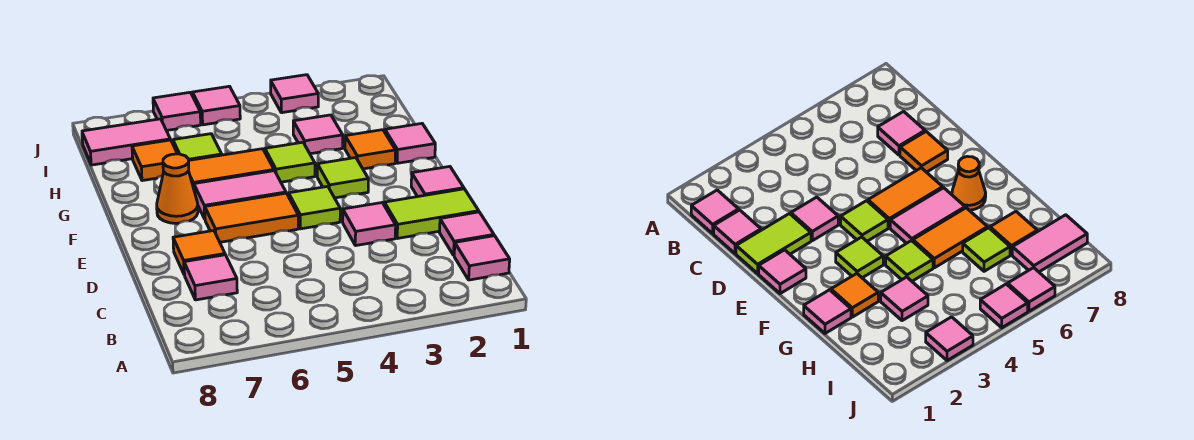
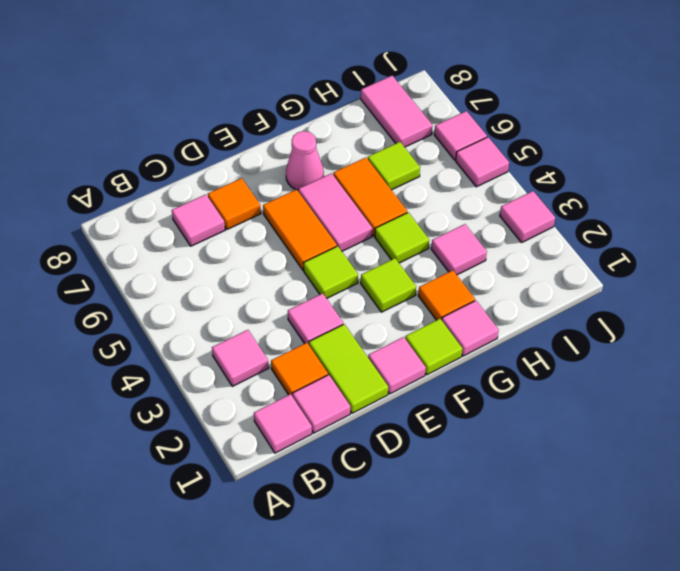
none -> pink 1x1 tile [212,330,269,386]
none -> lime 1x1 tile [405,319,462,375]
orange 1x1 cone [157,154,198,224] -> pink 1x1 cone [286,131,324,190]
orange 1x1 tile [132,140,177,181] -> orange 1x1 tile moved to [271,343,328,397]

